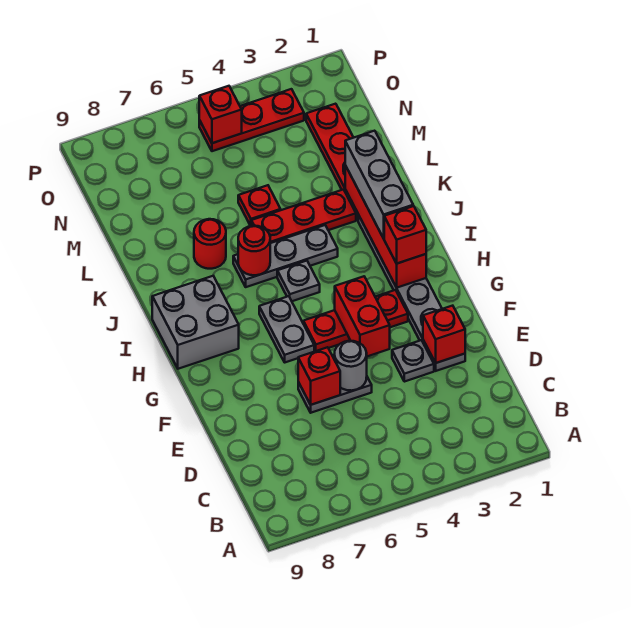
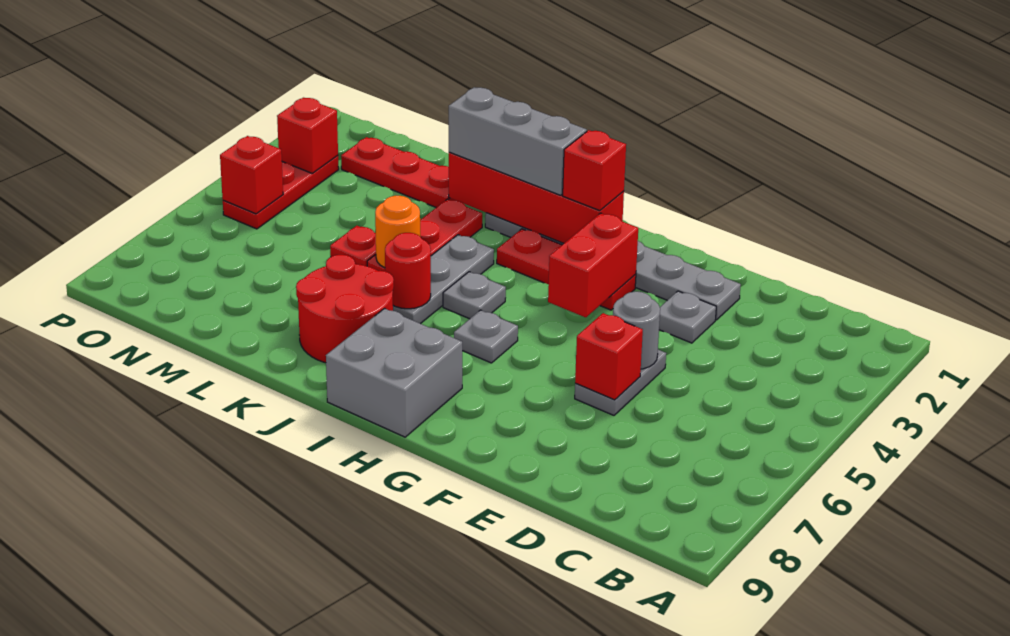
red 1x1 brick [423,306,465,363] -> red 1x1 brick moved to [277,98,338,174]
red 1x2 brick [335,276,390,356] -> red 1x2 brick turned to [548,213,638,317]
red 1x3 plate [303,290,408,351] -> red 1x3 plate turned to [497,229,636,310]
grey 1x2 plate [259,296,314,362] -> grey 1x1 plate [454,310,518,363]
none -> orange 1x1 round brick [375,196,420,268]
red 1x1 round brick [194,219,226,269] -> red 2x2 round brick [296,255,394,363]

